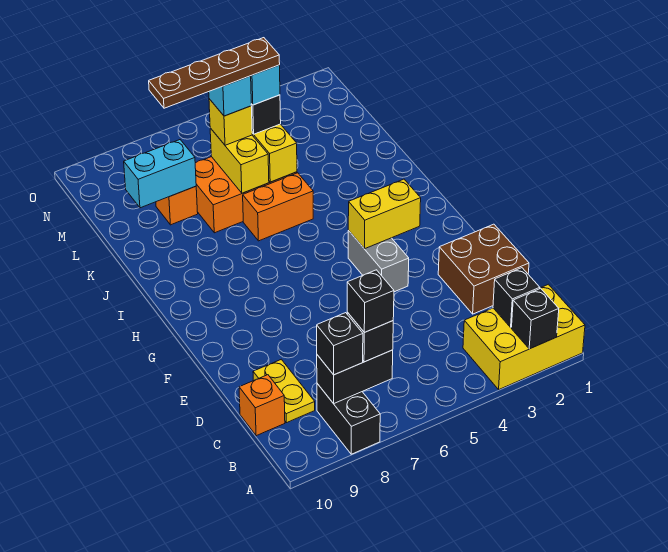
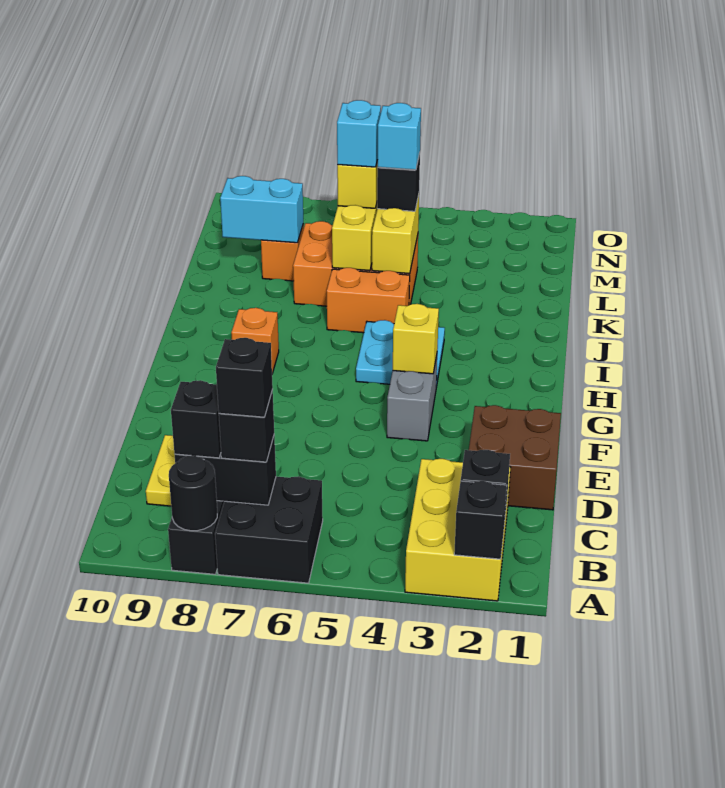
yellow 2x3 brick [463,284,585,389] -> yellow 2x3 brick turned to [405,459,510,601]
none -> black 2x2 brick [215,476,323,583]
none -> black 1x1 round brick [169,456,217,531]
orange 1x1 brick [239,375,285,436] -> orange 1x1 brick moved to [231,308,279,373]
yellow 1x2 brick [348,179,421,249] -> yellow 1x1 brick [393,304,439,374]
none -> cyan 2x2 plate [356,320,445,387]
brown 1x4 plate [149,38,280,108] -> none

